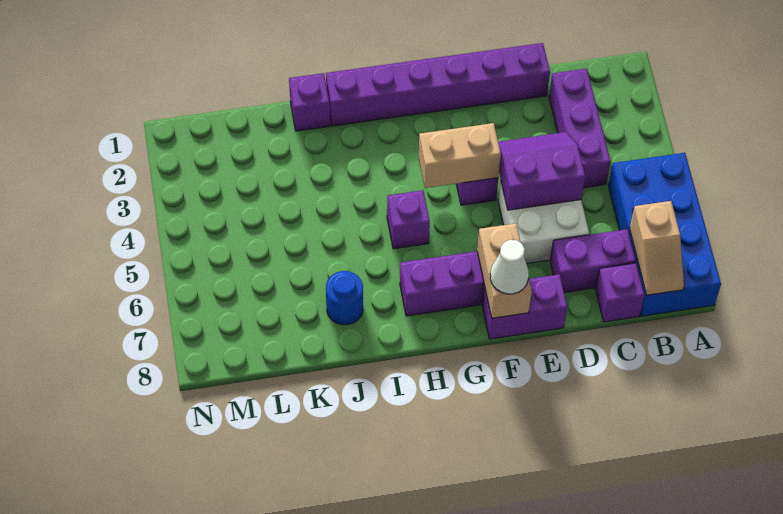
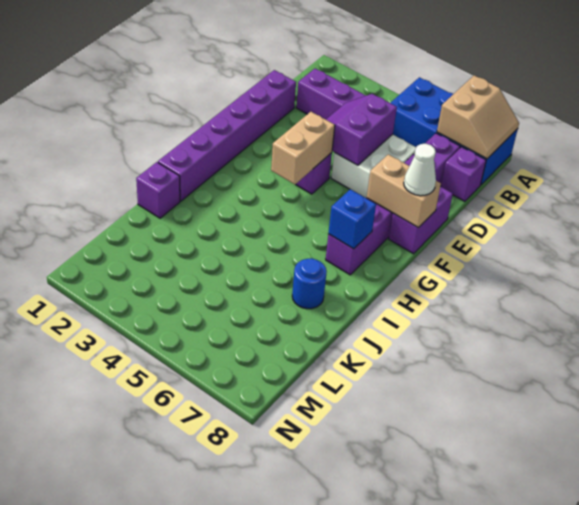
tan 1x2 slope [630,201,684,295] -> tan 2x2 slope [437,75,519,159]
purple 1x1 brick [387,190,430,249] -> none
none -> blue 1x1 brick [328,189,376,249]

